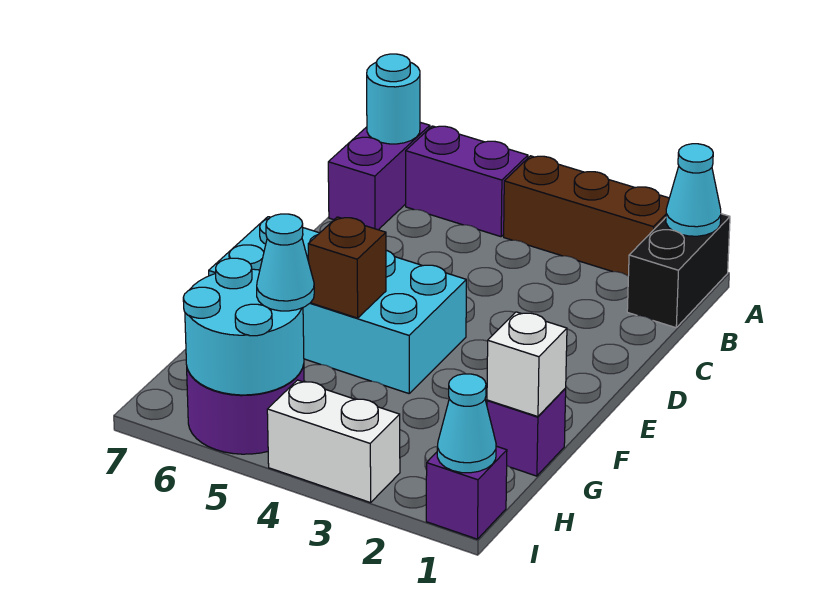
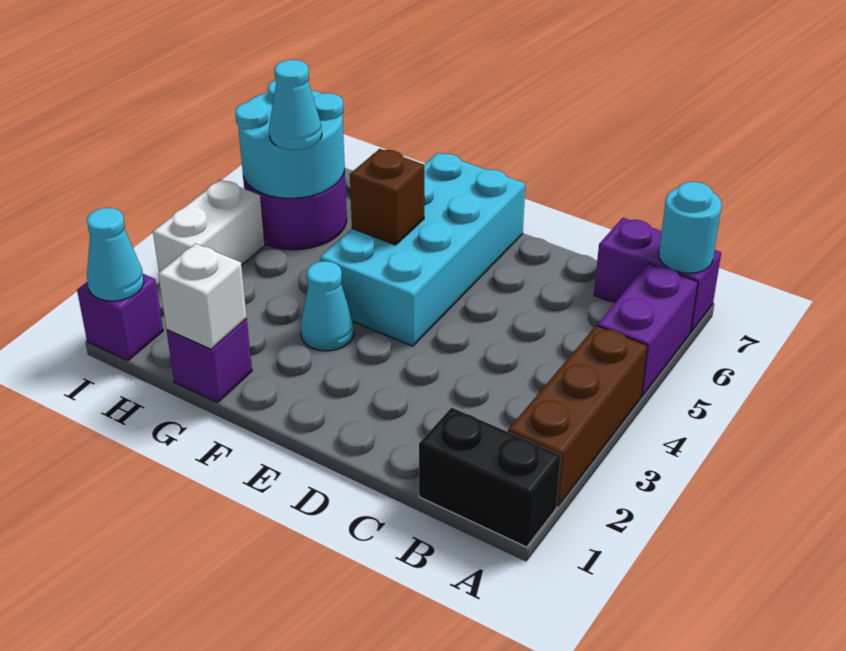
cyan 1x1 cone [666,144,721,236] -> cyan 1x1 cone moved to [300,261,354,351]

